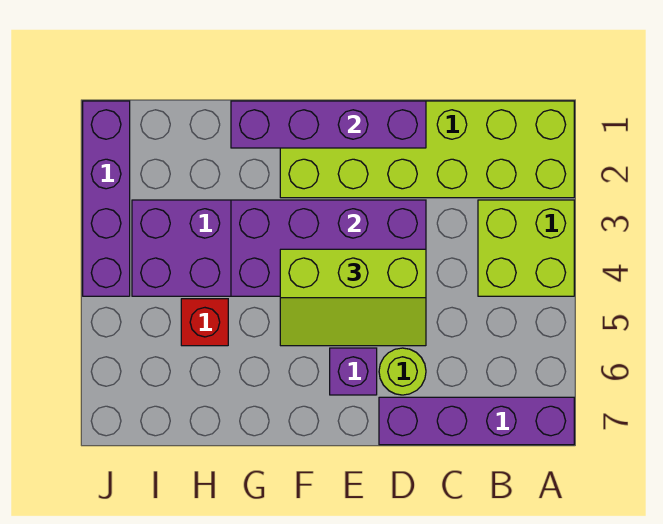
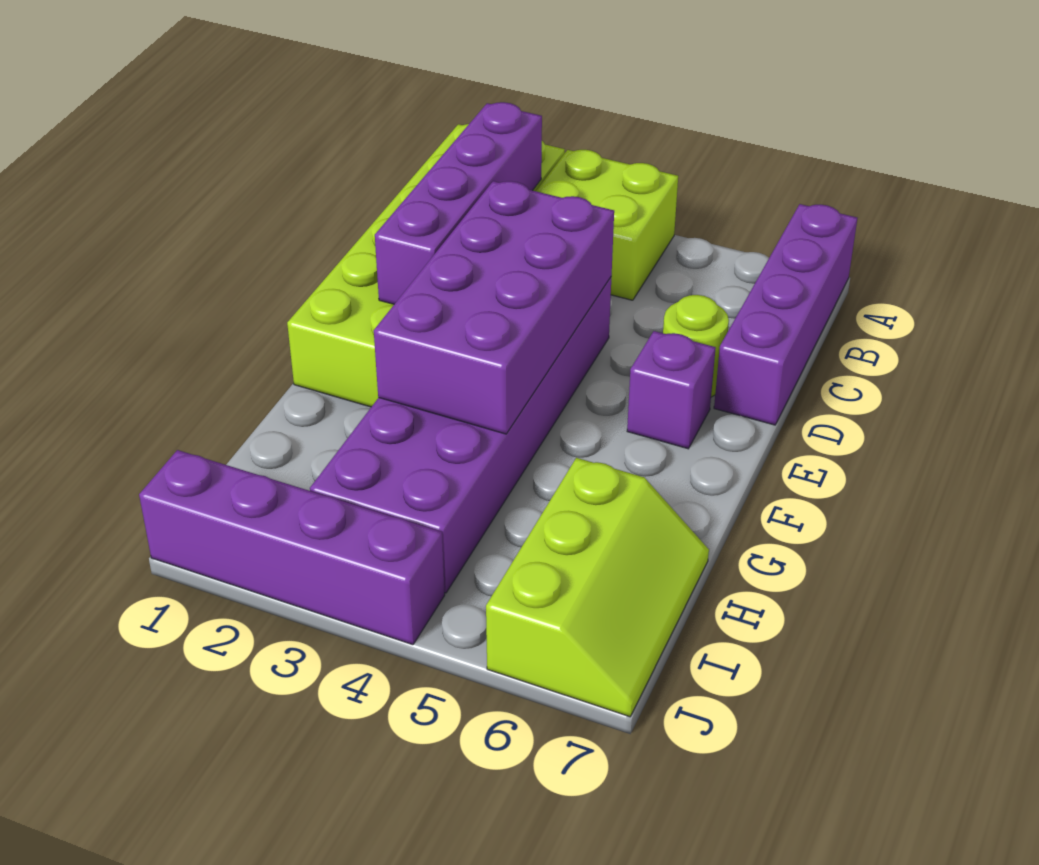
purple 1x4 brick [231,101,426,148] -> purple 1x4 brick moved to [375,102,542,304]
lime 2x3 slope [280,249,426,346] -> lime 2x3 slope moved to [486,458,709,717]
red 1x1 brick [181,299,228,346] -> none

